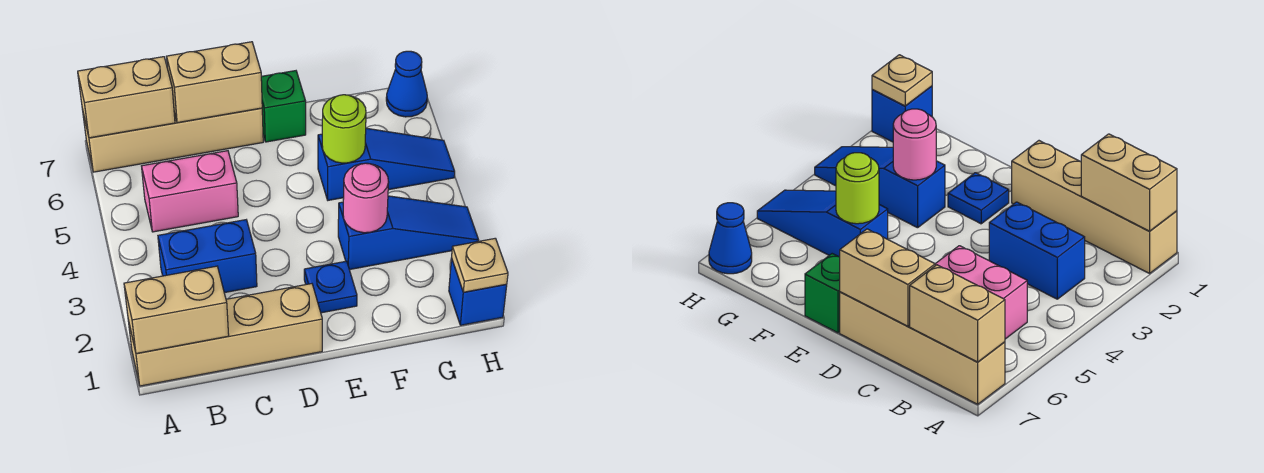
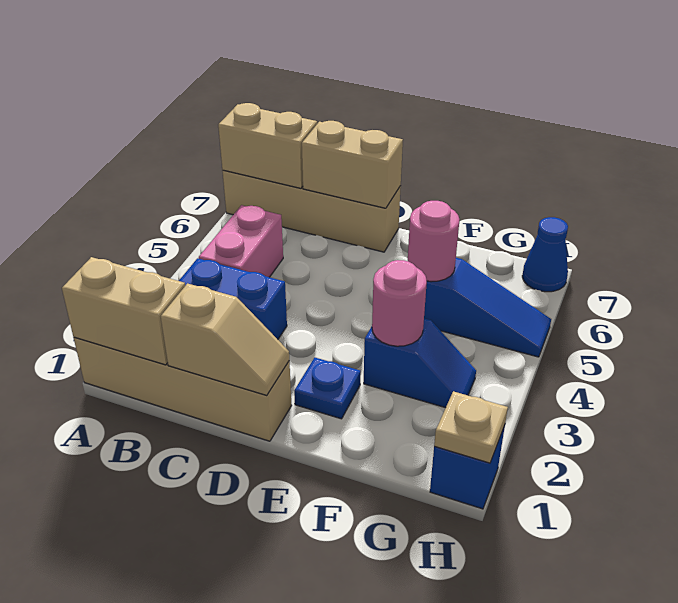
pink 1x2 brick [142,151,238,232] -> pink 1x2 brick turned to [199,205,283,277]
none -> tan 1x2 slope [161,283,289,395]
green 1x1 brick [261,71,306,142] -> none
blue 1x3 slope [338,196,479,270] -> blue 1x2 slope [364,318,476,408]
lime 1x1 round brick [322,95,366,163] -> pink 1x1 round brick [408,201,460,282]

